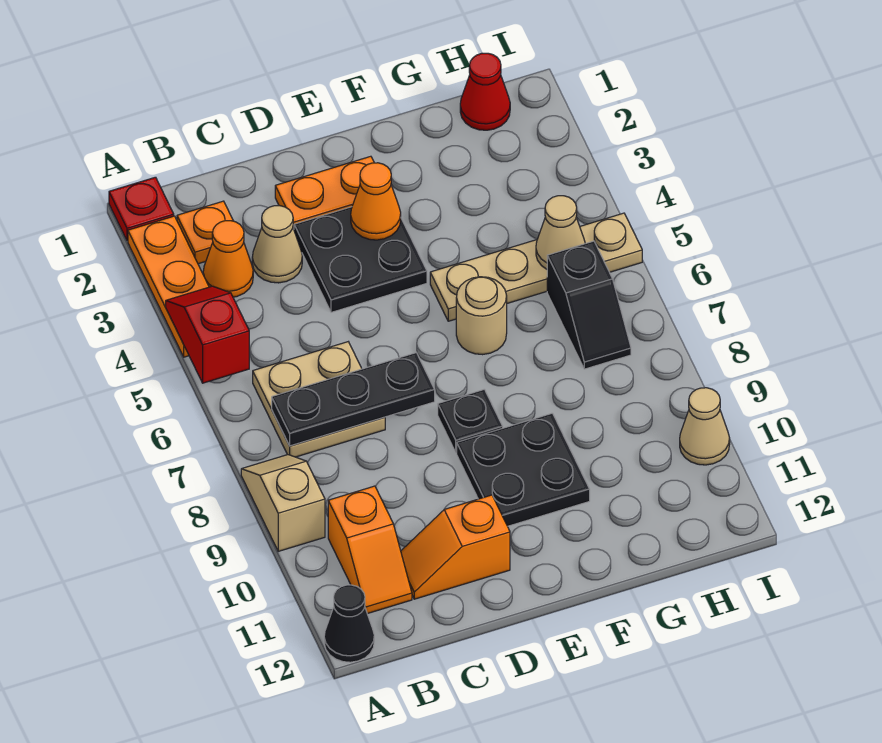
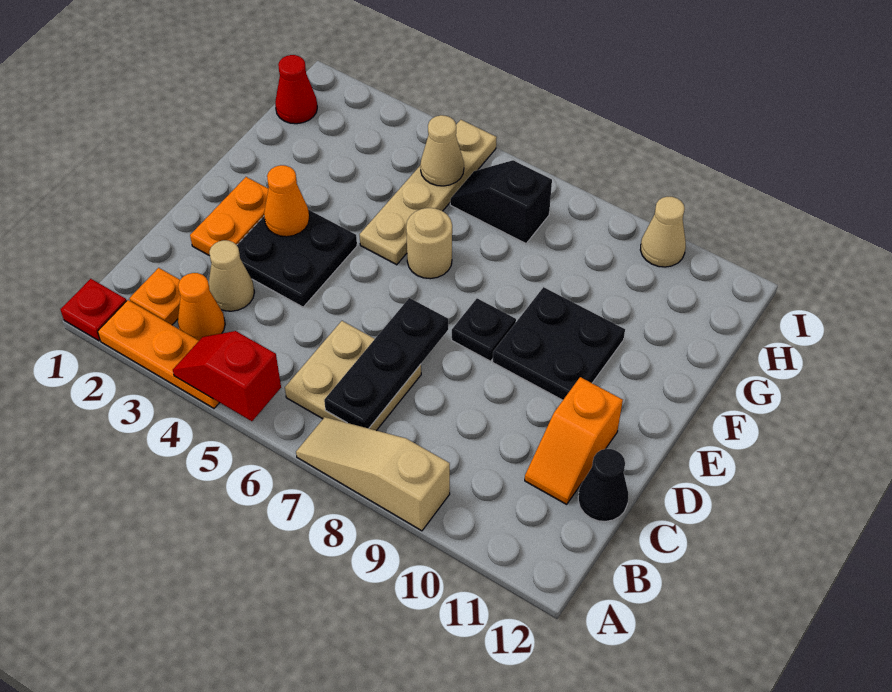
tan 1x2 slope [241,455,325,551] -> tan 1x3 slope [296,417,450,531]
black 1x1 cone [324,585,374,662] -> black 1x1 cone moved to [578,449,628,522]
orange 1x2 slope [328,486,412,614] -> none
black 1x2 slope [547,241,631,369] -> black 1x2 slope turned to [450,160,552,243]

